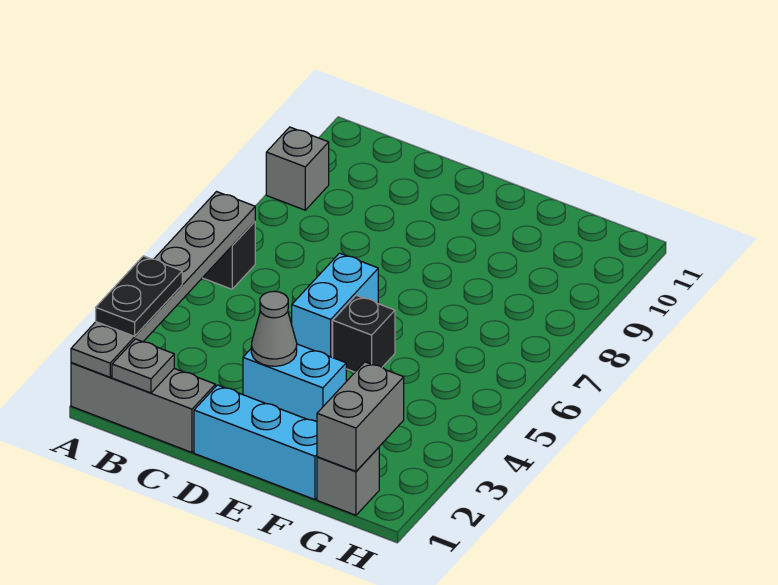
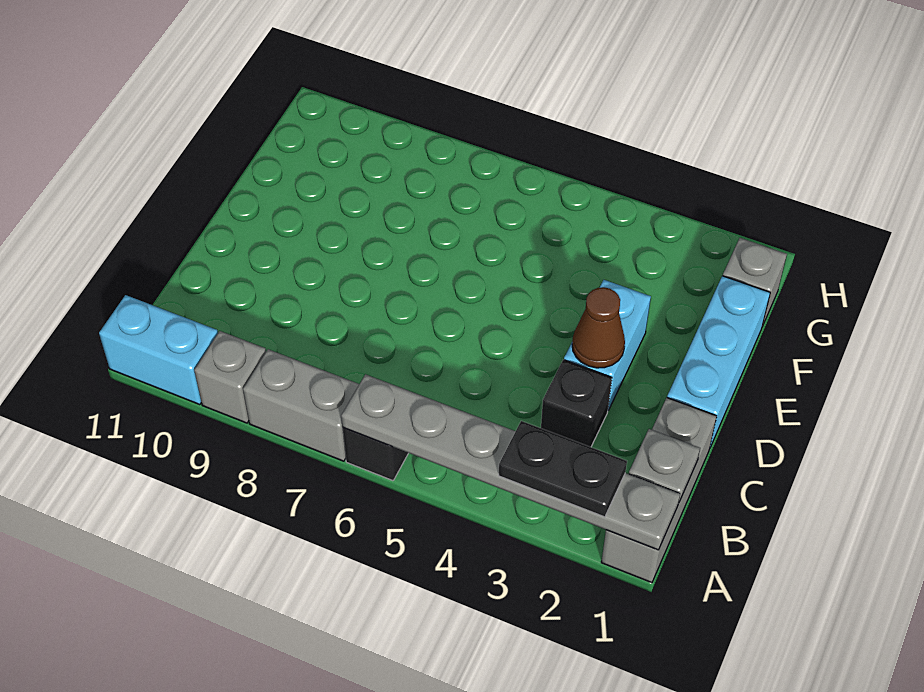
grey 1x1 cone [251,291,297,366] -> brown 1x1 cone [572,287,625,368]
cyan 1x2 brick [292,253,378,357] -> cyan 1x2 brick moved to [99,295,218,405]
black 1x1 brick [333,295,395,372] -> black 1x1 brick moved to [541,360,612,447]
grey 1x2 brick [317,362,404,471] -> grey 1x2 brick moved to [243,349,359,461]

